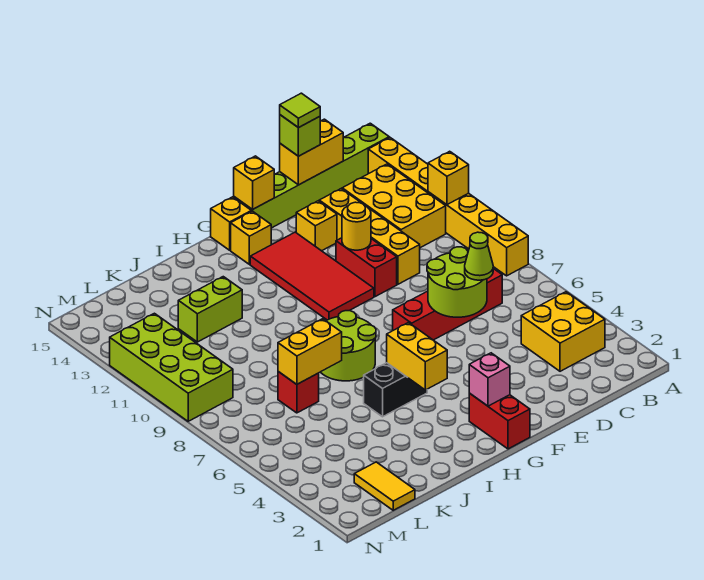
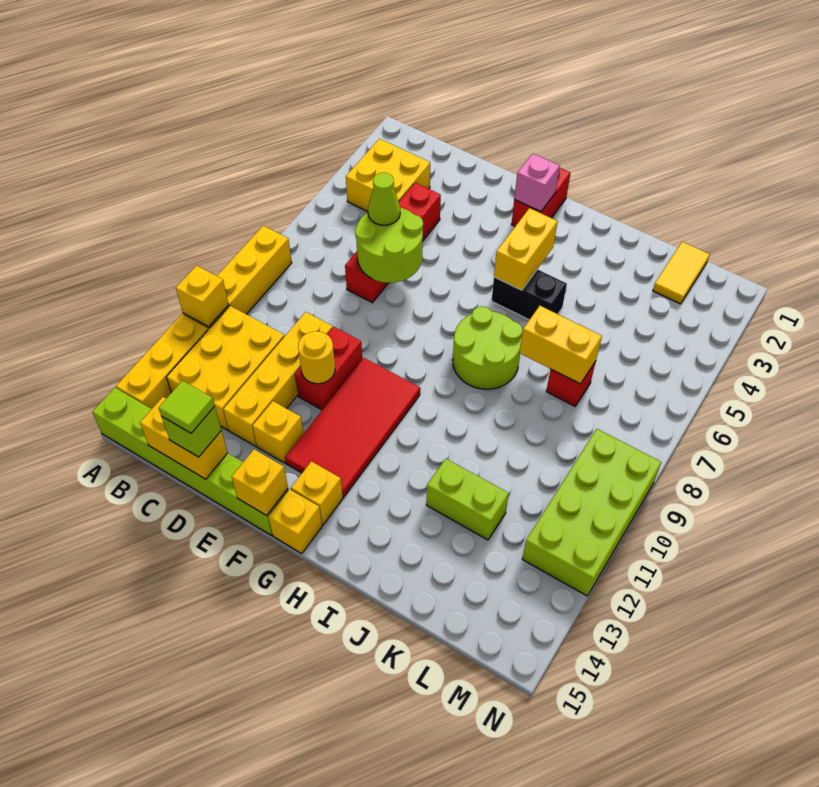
red 1x4 brick [393,268,502,340] -> red 1x4 brick turned to [345,183,441,303]

